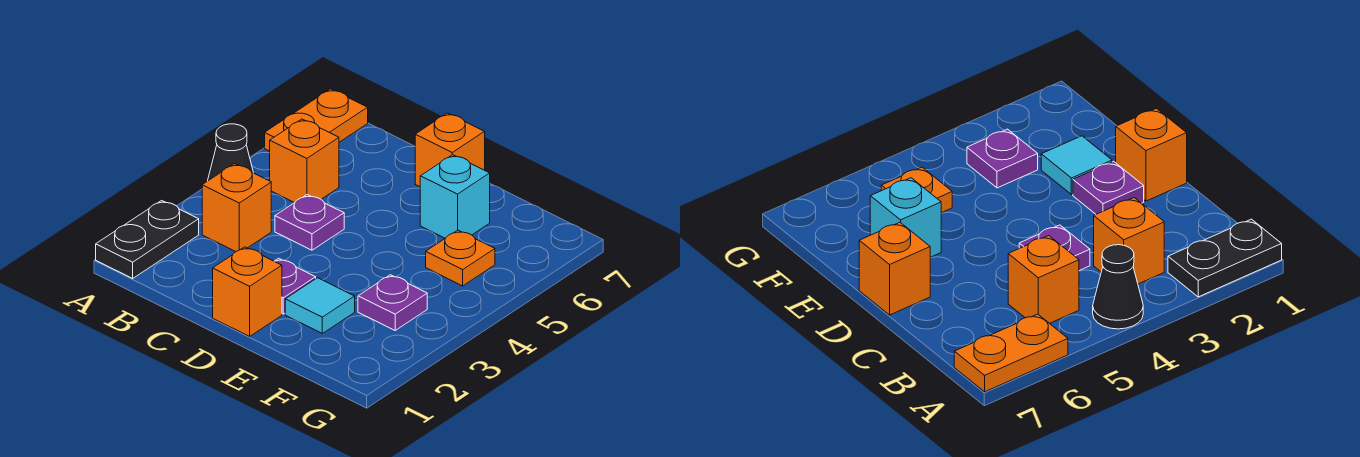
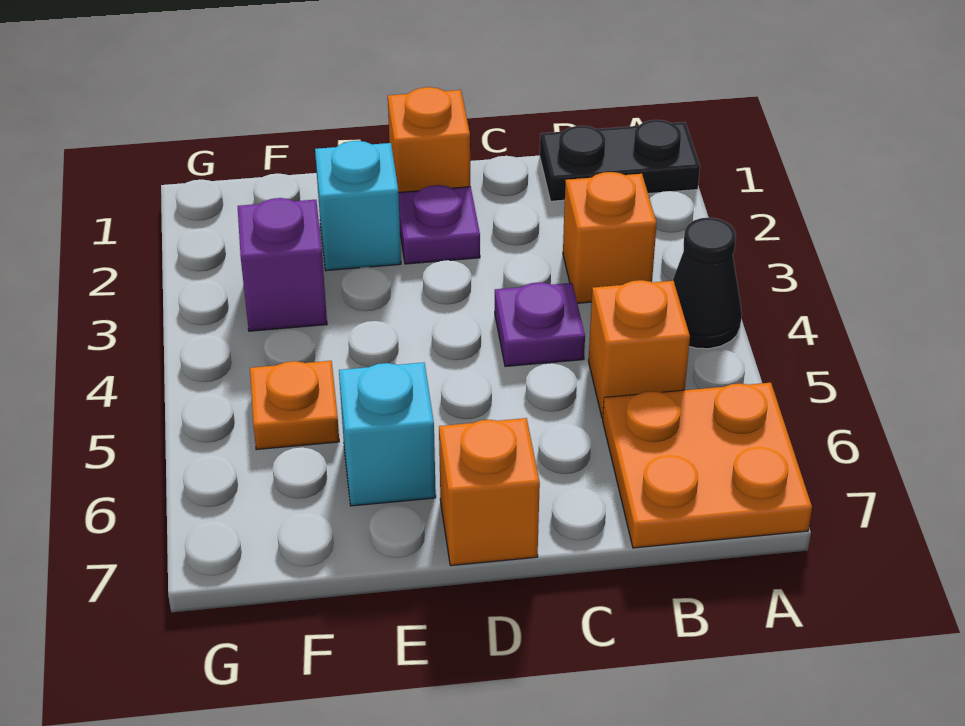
black 1x2 plate [96,201,199,278] -> black 1x2 plate turned to [540,120,700,201]
orange 1x2 plate [265,89,368,151] -> orange 2x2 plate [603,383,812,548]
cyan 1x1 tile [285,278,355,333] -> cyan 1x1 brick [315,141,401,271]
purple 1x1 plate [358,275,427,330] -> purple 1x1 brick [238,198,327,331]

